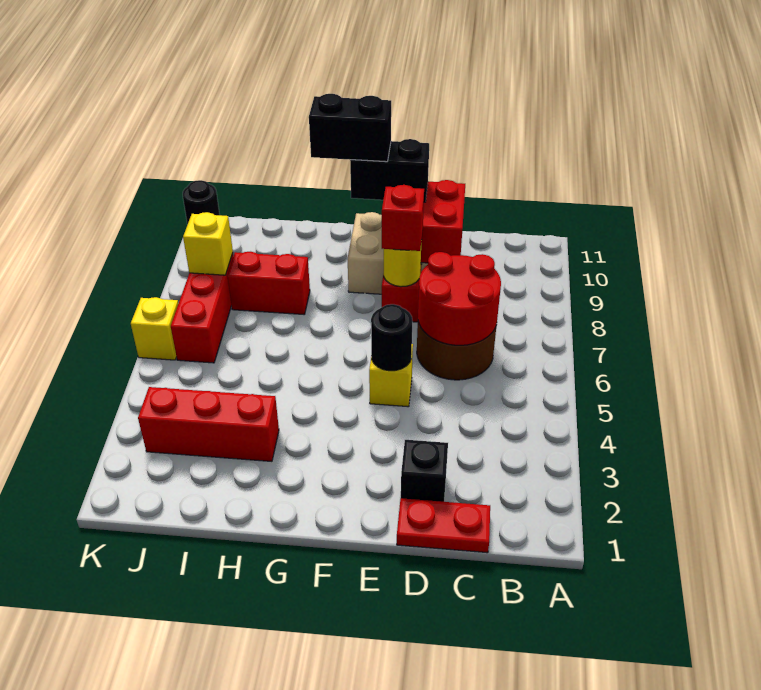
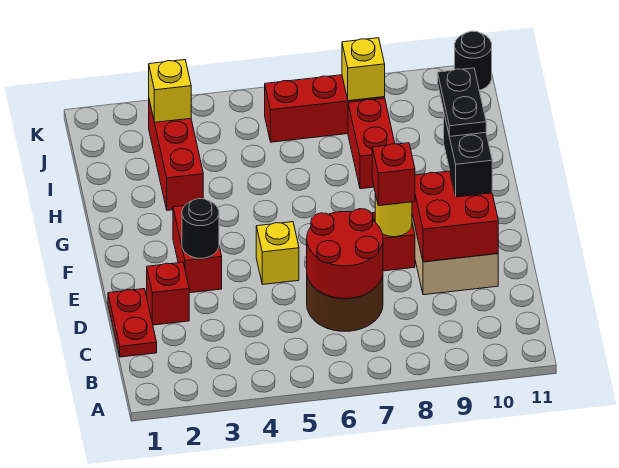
black 1x1 brick [401,440,448,502] -> red 1x1 brick [147,262,189,325]
none -> red 1x2 brick [173,206,222,293]
black 1x1 round brick [371,304,413,371] -> black 1x1 round brick moved to [182,199,219,258]
black 1x2 brick [309,94,391,162] -> black 1x2 plate [438,68,486,137]
yellow 1x1 brick [131,297,178,360] -> yellow 1x1 brick moved to [149,60,191,122]

